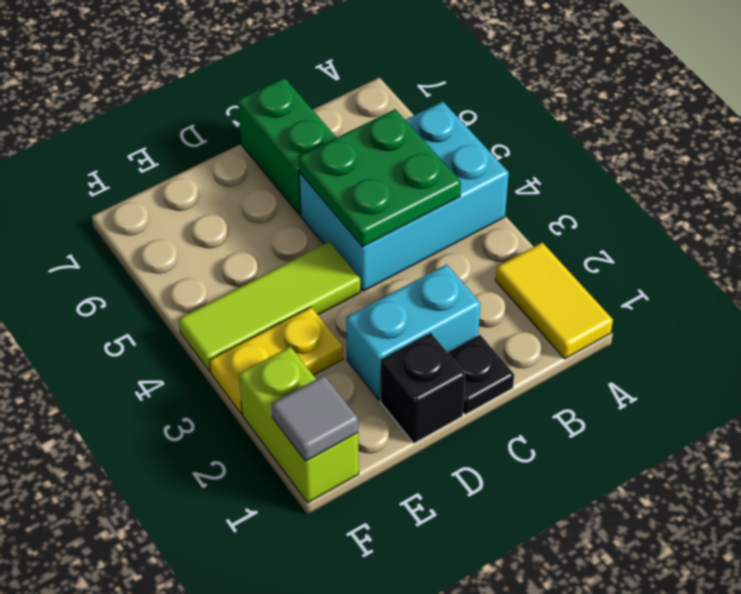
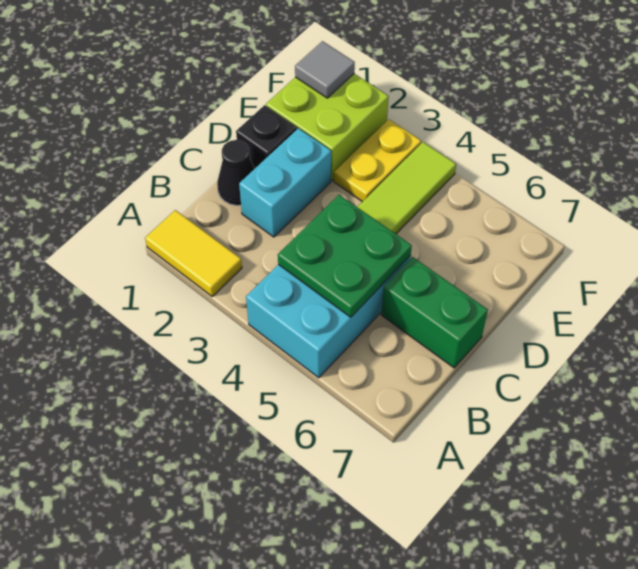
black 1x1 plate [448,335,514,415] -> black 1x1 cone [217,140,254,206]
lime 1x2 brick [239,347,359,503] -> lime 2x2 brick [266,74,389,180]

